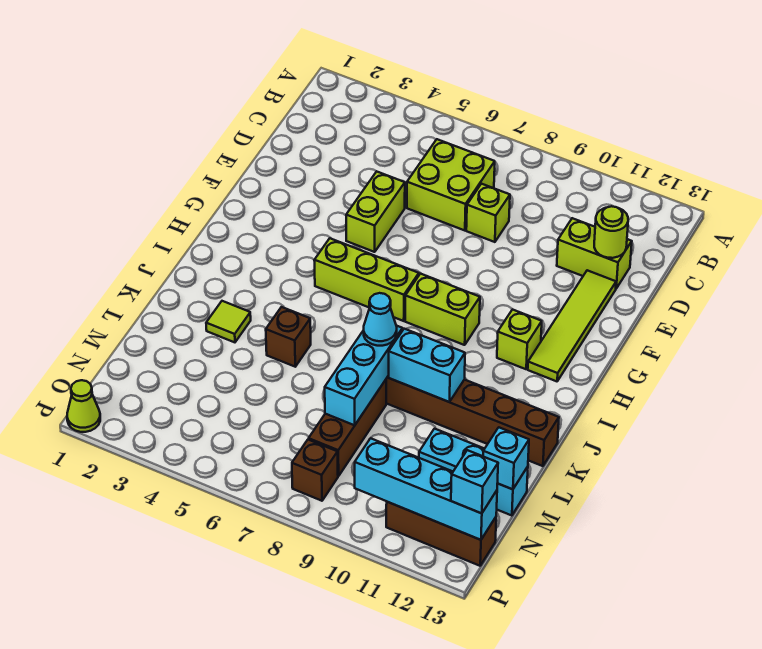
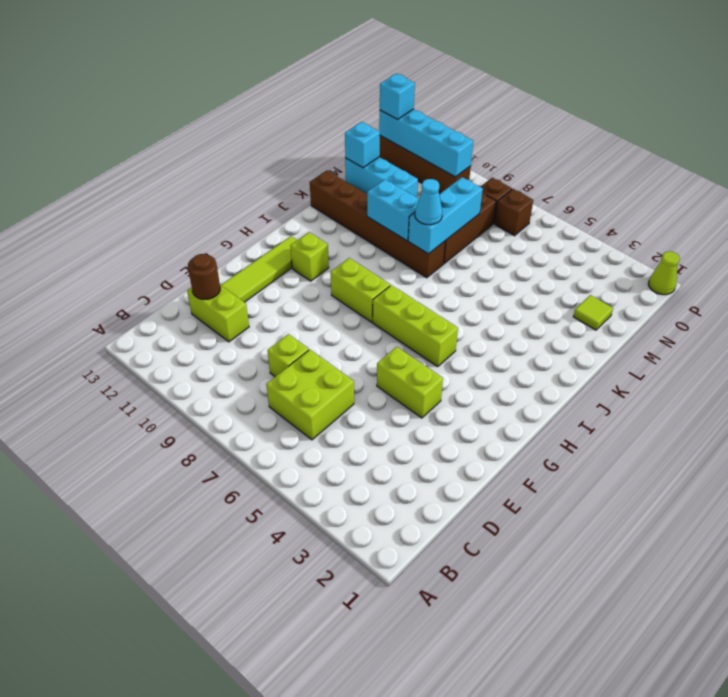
lime 1x1 round brick [594,206,628,258] -> brown 1x1 round brick [188,254,220,299]
lime 1x2 brick [346,171,405,252] -> lime 1x2 brick turned to [377,347,443,418]
lime 1x1 tile [206,301,251,342] -> lime 1x1 tile moved to [573,295,613,330]
brown 1x1 brick [266,307,311,367] -> brown 1x1 brick moved to [495,189,533,236]
brown 1x3 brick [386,502,496,566] -> brown 1x4 brick [379,136,471,193]

